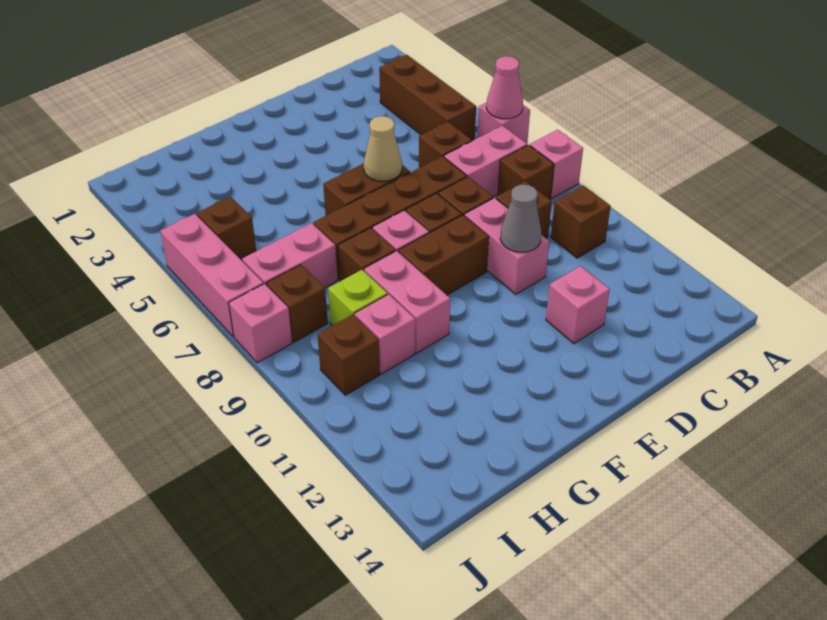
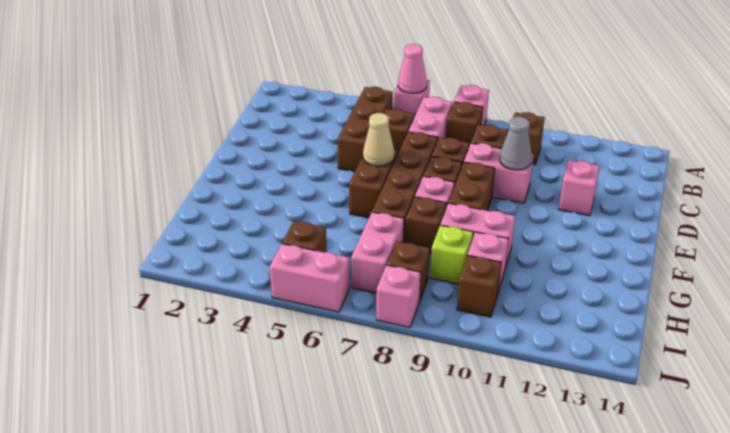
brown 1x3 brick [379,55,476,141] -> brown 1x3 brick turned to [338,87,393,172]
pink 1x3 brick [160,214,263,337] -> pink 1x2 brick [270,244,350,312]

